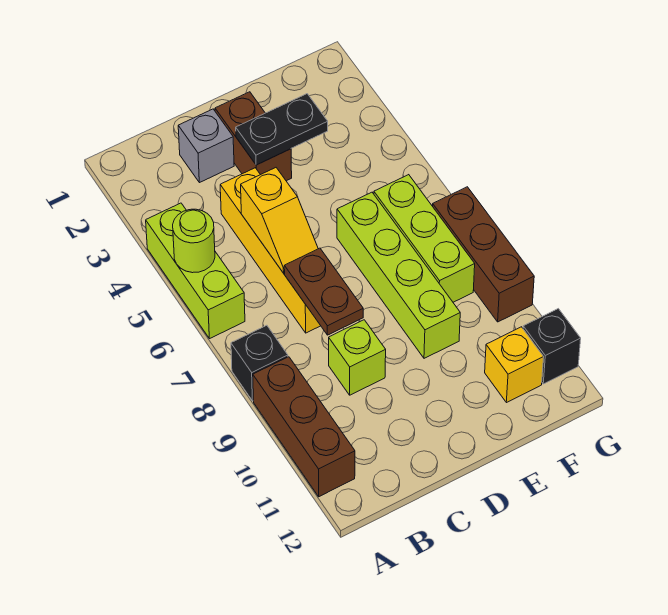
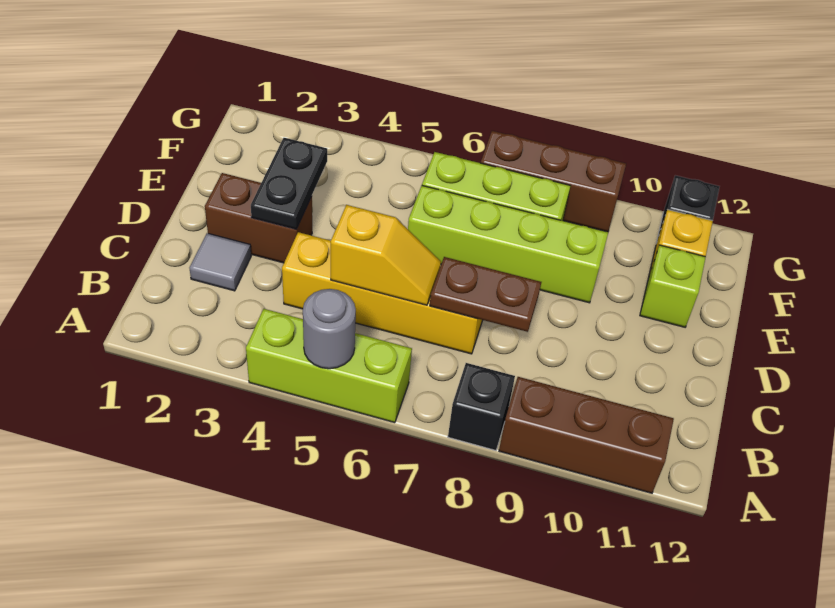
lime 1x1 round brick [173,209,215,273] -> grey 1x1 round brick [303,289,356,369]
grey 1x1 brick [178,109,234,183] -> grey 1x1 tile [190,233,251,291]
lime 1x1 brick [329,320,386,395] -> lime 1x1 brick moved to [640,245,706,327]

